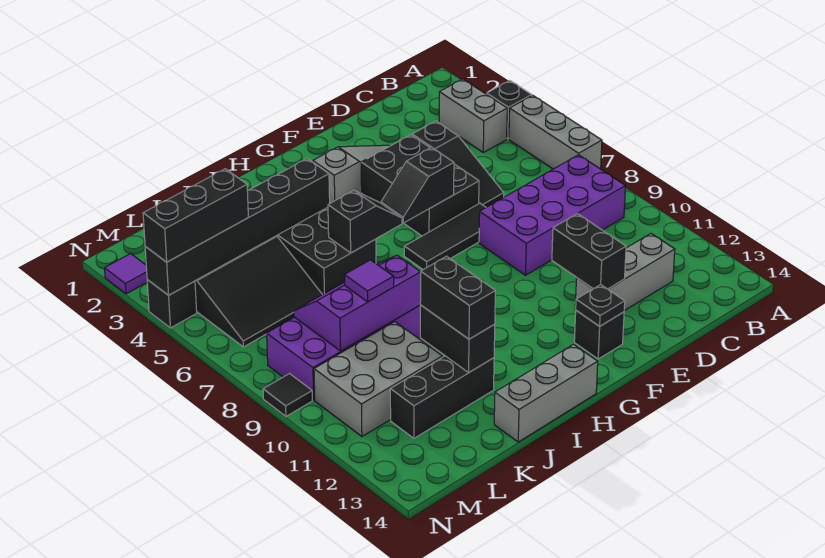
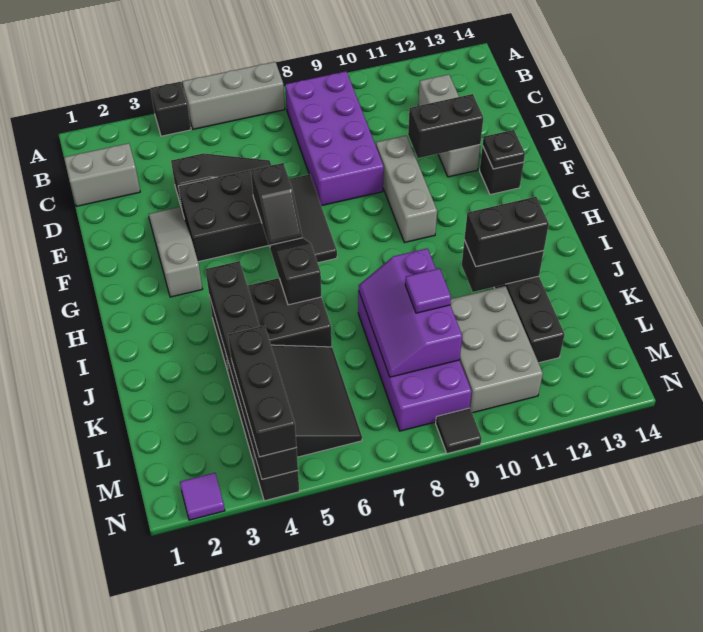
grey 1x2 brick [439,79,507,152] -> grey 1x2 brick moved to [64,143,140,206]
grey 1x3 brick [494,344,598,442] -> grey 1x3 brick moved to [376,136,437,243]

